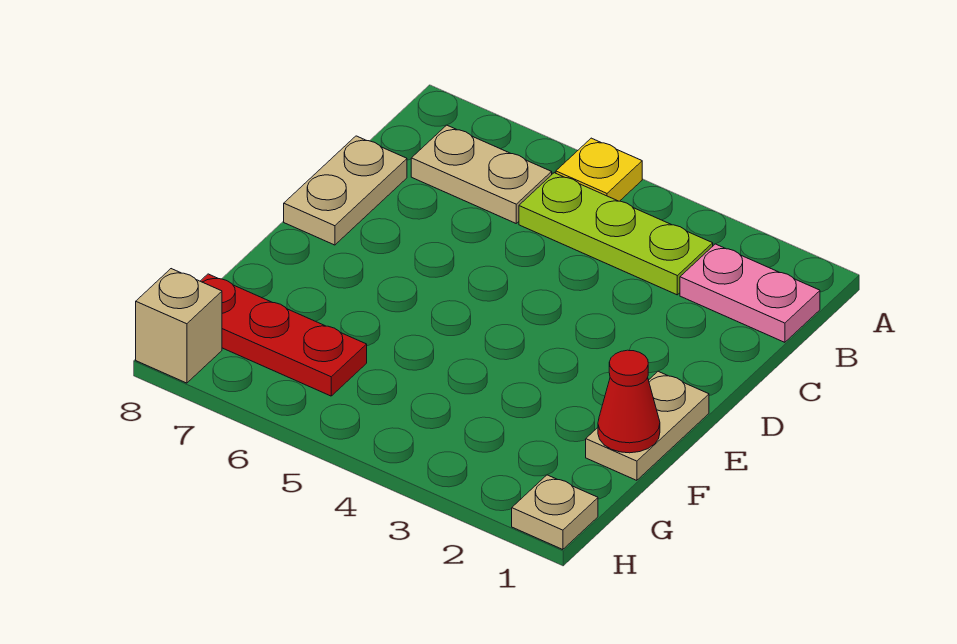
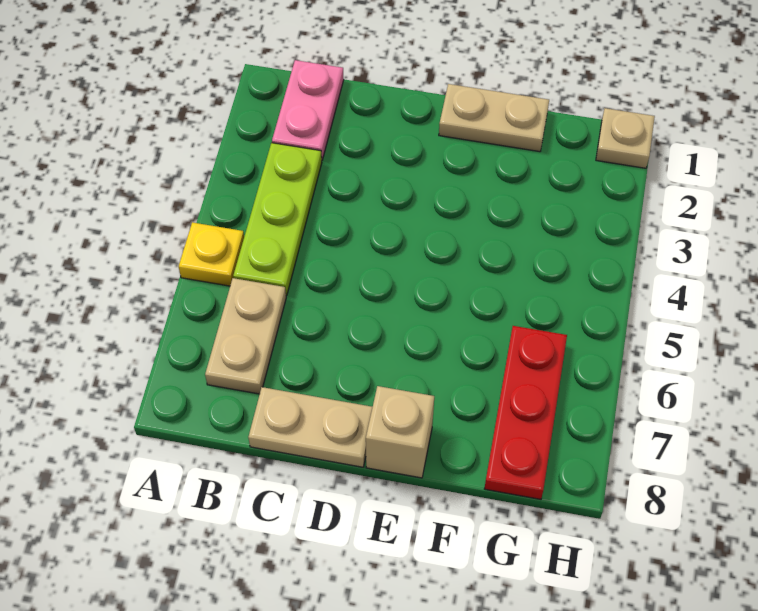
red 1x1 cone [598,350,660,453] -> none
tan 1x1 brick [136,269,222,383] -> tan 1x1 brick moved to [366,386,434,478]

